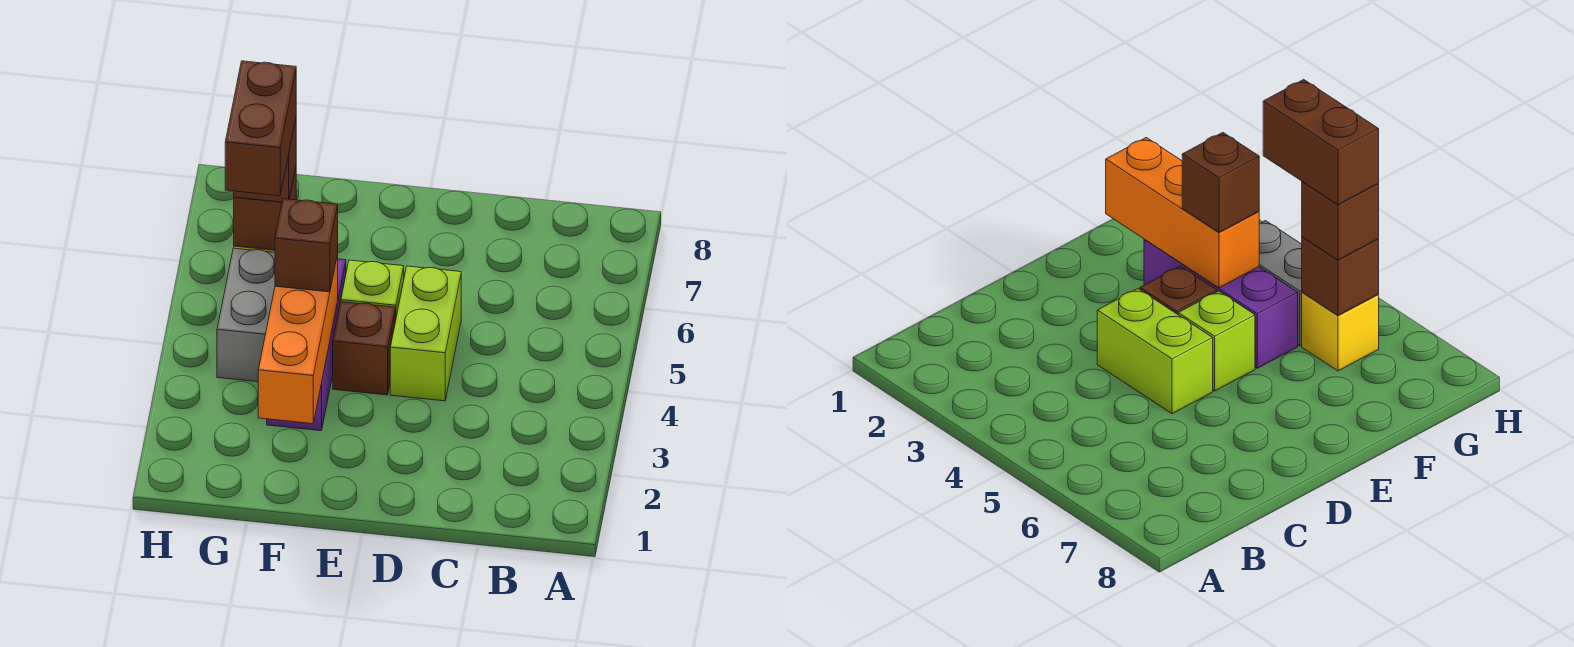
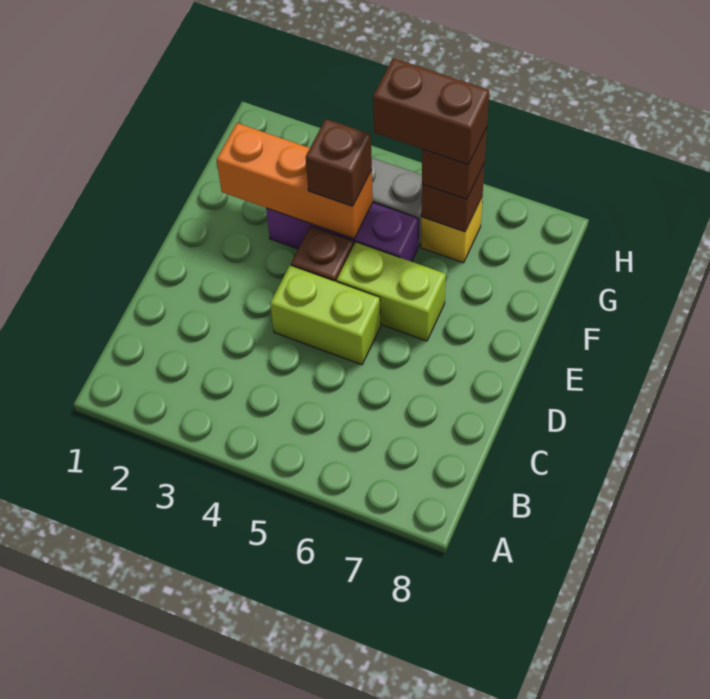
lime 1x1 brick [341,260,404,321] -> lime 1x2 brick [337,242,446,341]

